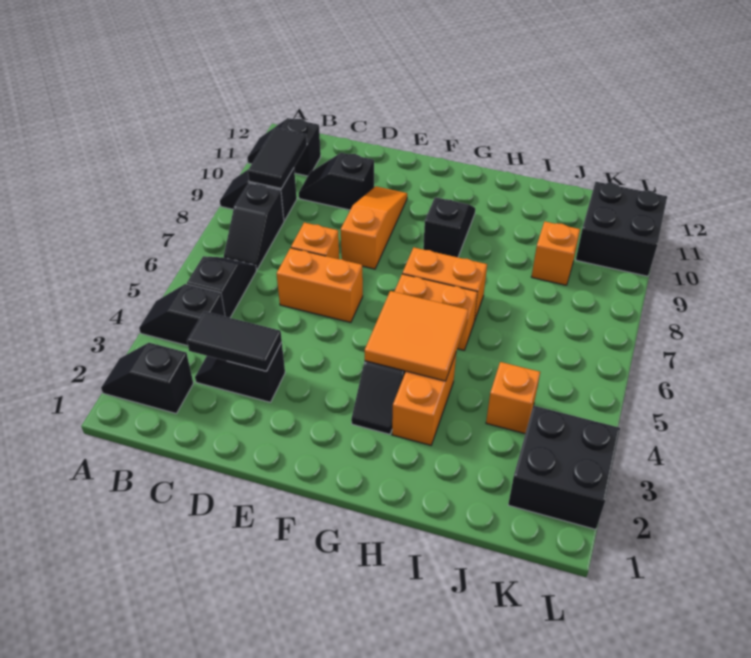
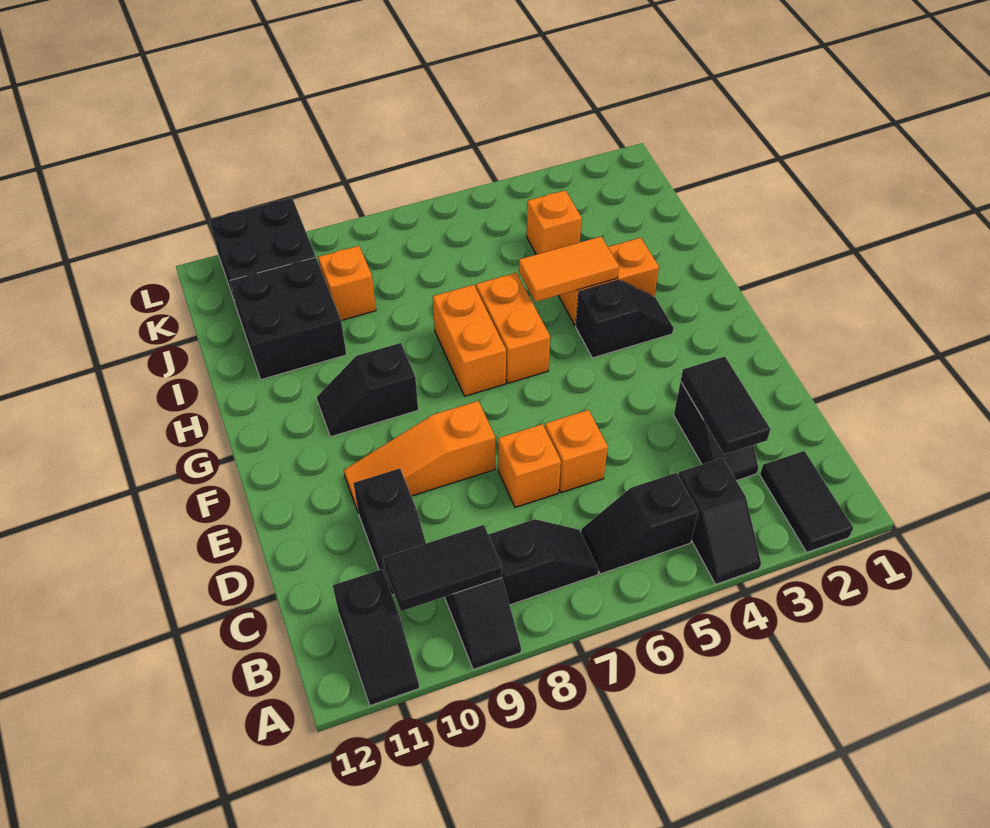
black 1x2 slope [101,343,193,413] -> black 1x2 tile [760,451,853,552]
orange 1x2 brick [277,248,363,322] -> orange 1x1 brick [545,410,608,493]
orange 2x2 tile [365,291,468,381] -> orange 1x2 tile [519,237,619,302]
black 2x2 brick [508,406,620,529] -> black 2x2 brick moved to [230,257,346,379]

